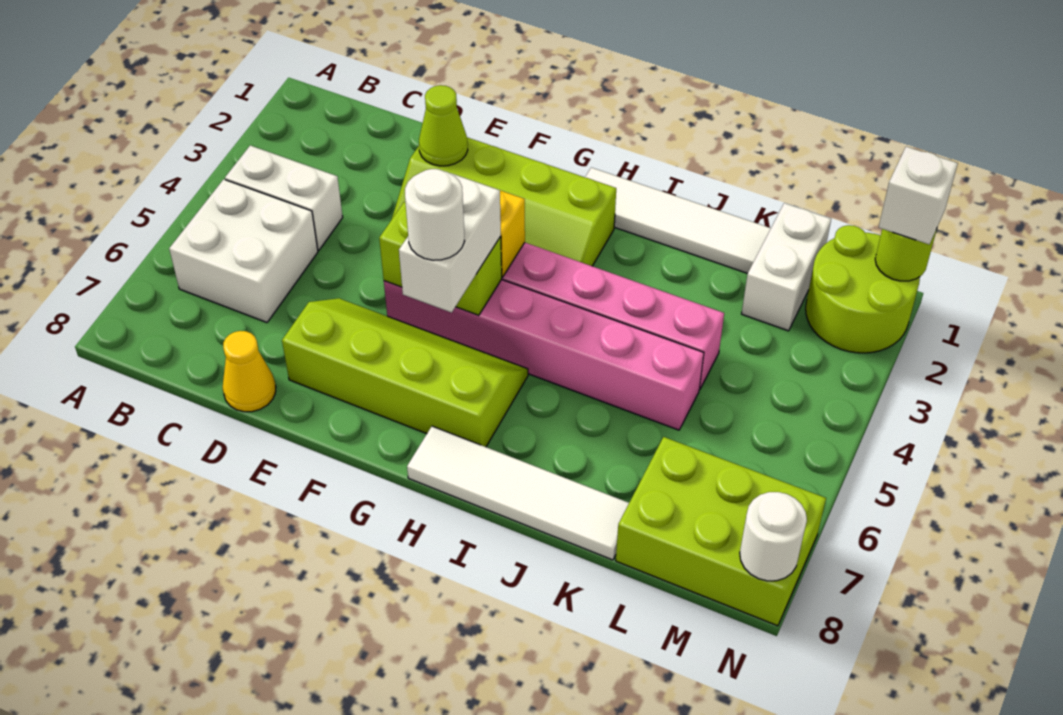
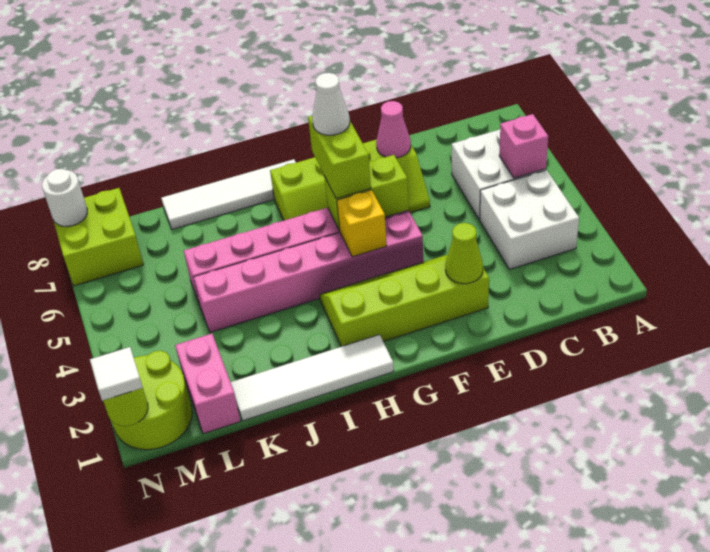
white 1x2 brick [225,145,343,250] -> white 2x2 brick [480,170,579,269]
none -> pink 1x1 brick [499,114,548,178]
yellow 1x1 cone [223,331,276,412] -> none
none -> pink 1x1 cone [376,101,411,158]
white 1x2 brick [399,174,501,312] -> lime 1x2 brick [308,116,371,199]
white 1x1 round brick [405,169,465,260] -> white 1x1 cone [312,73,350,135]
white 1x2 brick [742,203,831,331] -> pink 1x2 brick [175,334,240,434]
lime 2x3 brick [616,437,826,626] -> lime 2x2 brick [53,188,144,286]
white 1x1 brick [879,147,958,244] -> white 1x1 tile [90,347,143,401]

